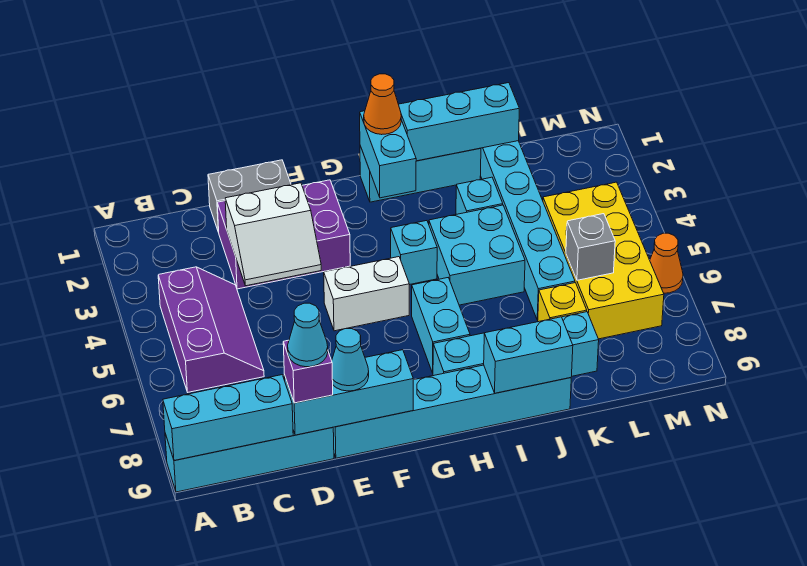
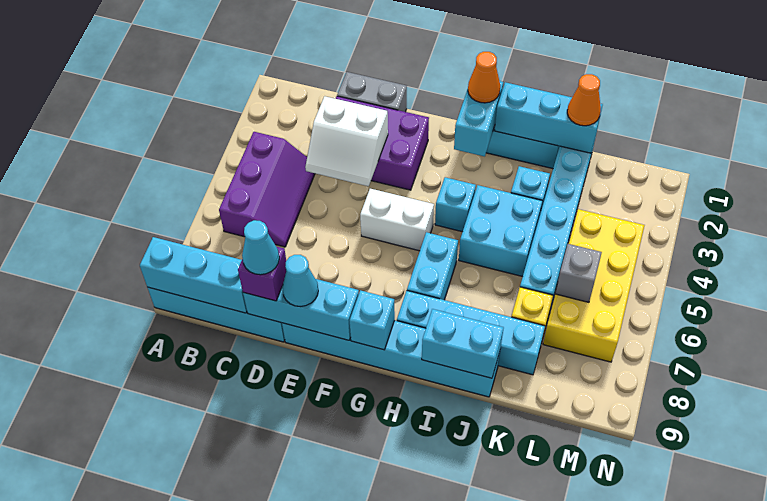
none -> cyan 1x1 brick [350,290,395,350]
orange 1x1 cone [650,233,683,293] -> orange 1x1 cone moved to [567,74,601,126]

